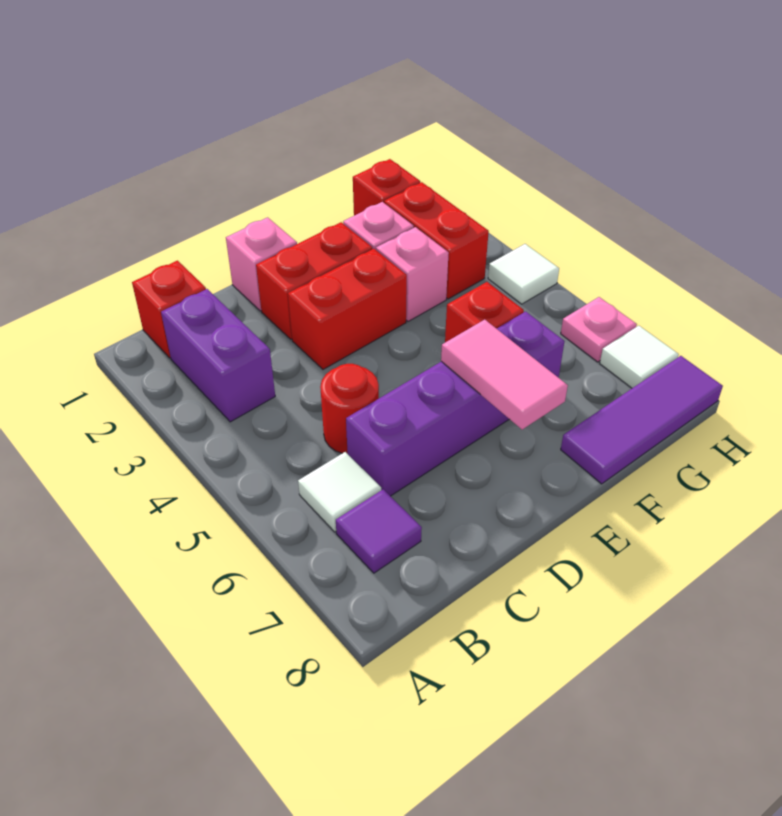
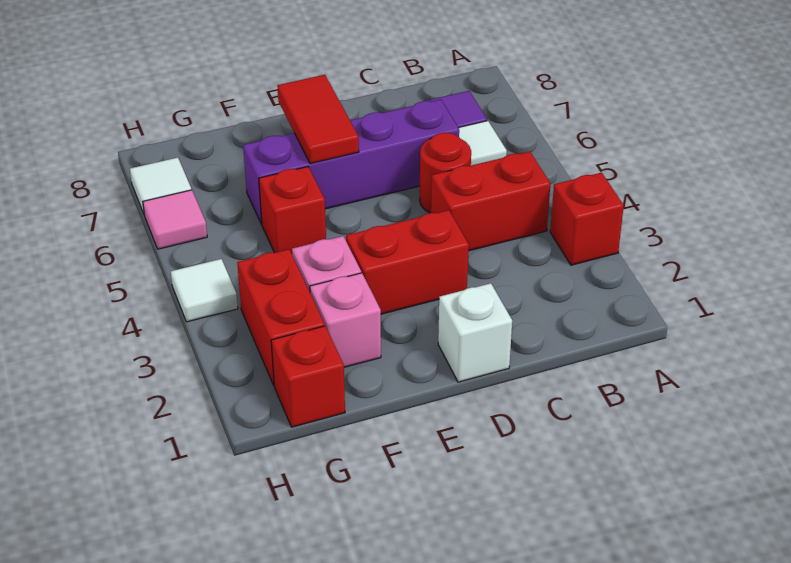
red 1x1 brick [132,261,206,358] -> red 1x1 brick moved to [550,173,624,265]
purple 1x2 brick [161,289,275,422] -> none
pink 1x1 brick [226,217,297,311] -> white 1x1 brick [438,283,512,382]
red 1x2 brick [256,222,372,339] -> red 1x2 brick moved to [431,152,550,251]
pink 1x2 tile [441,320,568,429] -> red 1x2 tile [277,75,359,164]
purple 1x3 tile [561,356,723,484] -> none
pink 1x1 plate [561,297,637,362] -> pink 1x1 tile [143,190,207,249]

